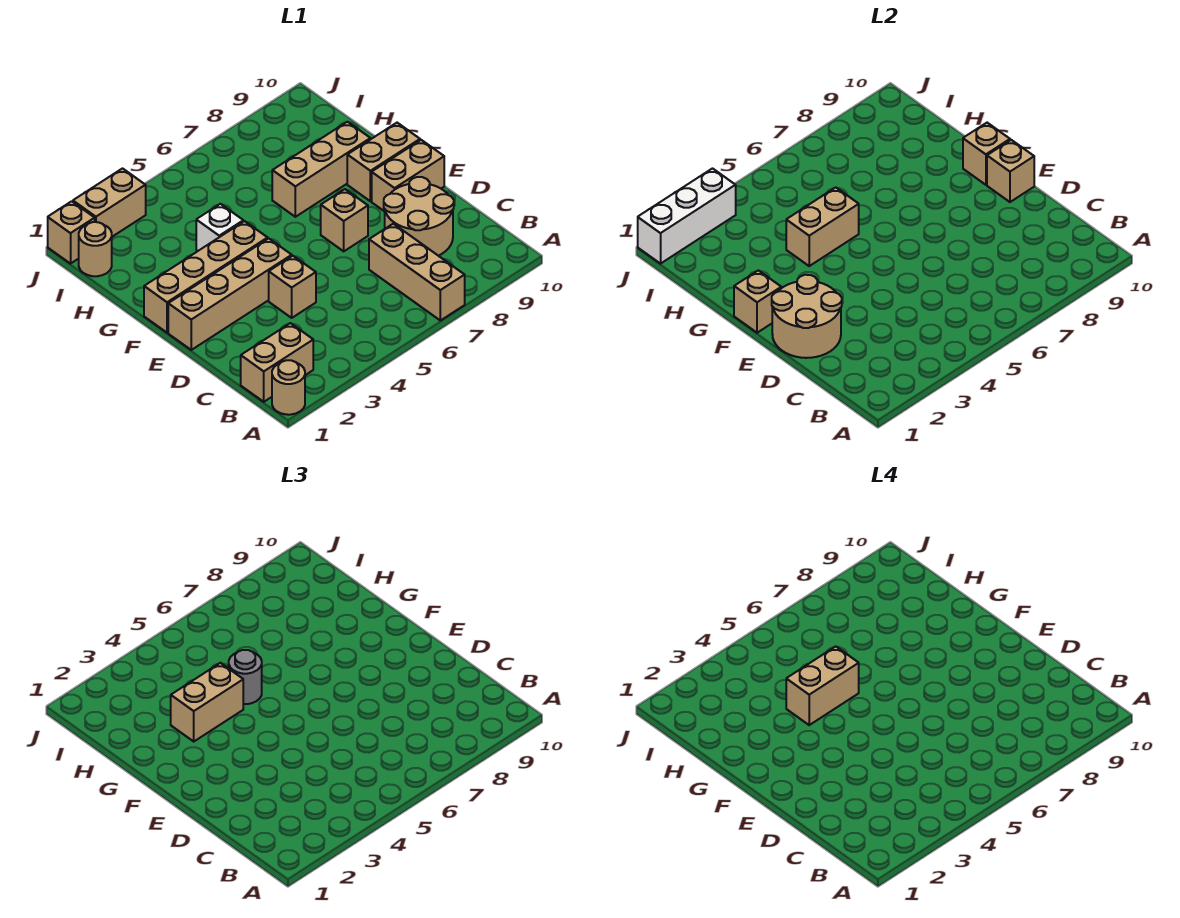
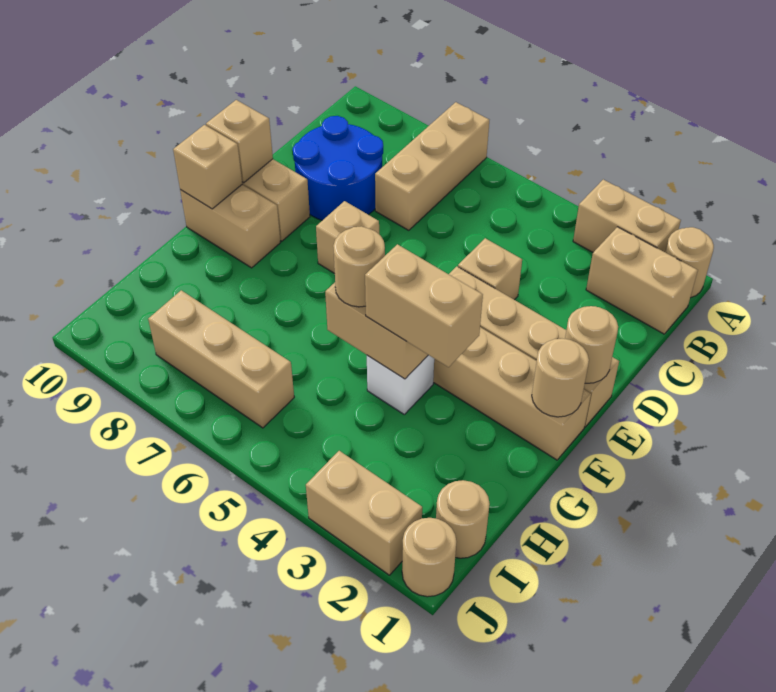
tan 2x2 round brick [384,177,454,256] -> blue 2x2 round brick [293,116,383,220]
tan 2x2 round brick [772,275,842,358] -> tan 1x1 round brick [565,306,618,383]
tan 1x1 brick [734,270,781,333] -> tan 1x1 round brick [532,339,589,417]
tan 1x2 brick [786,647,859,725] -> tan 1x2 brick moved to [573,179,681,252]
grey 1x1 round brick [229,650,262,704] -> tan 1x1 round brick [333,226,385,307]
tan 1x3 brick [272,122,370,217] -> tan 1x3 brick moved to [148,290,294,428]
tan 1x1 brick [48,201,95,264] -> tan 1x1 round brick [402,518,456,597]
white 1x3 brick [638,169,736,264] -> none

